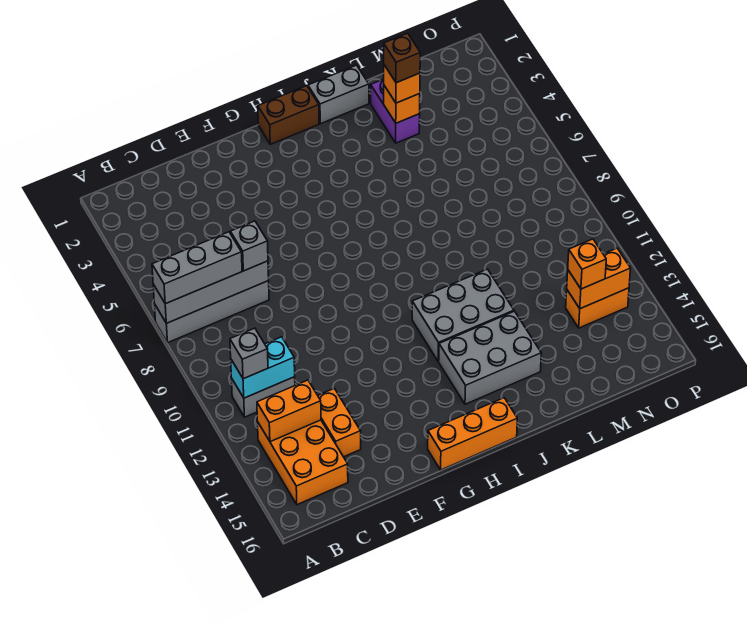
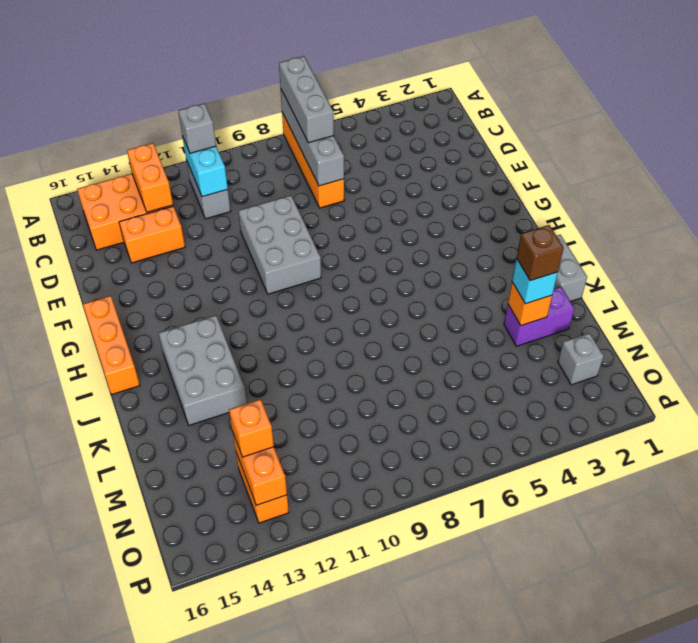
grey 1x4 brick [154,281,269,342] -> orange 1x4 brick [282,113,344,208]
grey 1x1 brick [230,221,268,271] -> grey 1x1 brick moved to [558,333,604,385]
brown 1x2 brick [258,86,319,144] -> none
grey 2x3 brick [412,269,514,362] -> grey 2x3 brick moved to [239,195,321,294]
orange 1x1 brick [384,65,420,103] -> cyan 1x1 brick [512,258,558,304]

